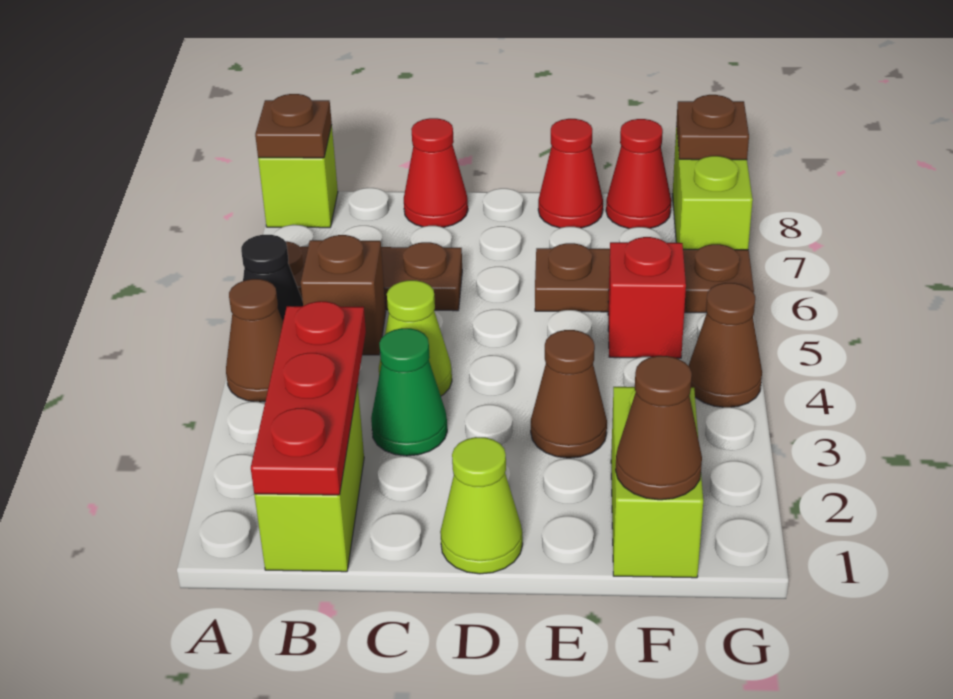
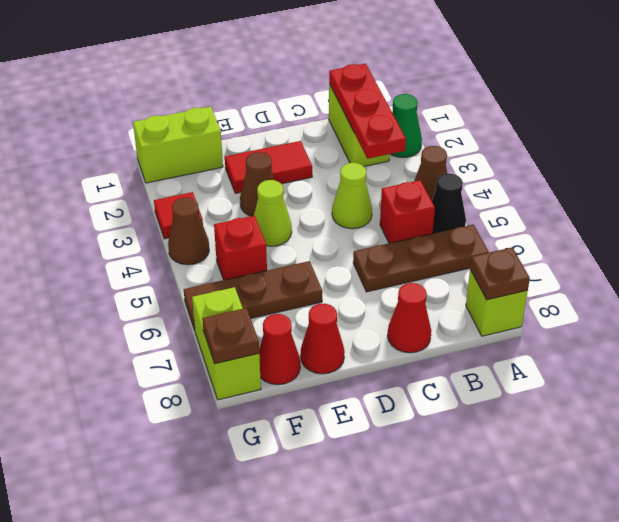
brown 1x1 brick [301,235,386,355] -> red 1x1 brick [380,180,435,243]
green 1x1 cone [371,328,447,456] -> green 1x1 cone moved to [391,94,422,158]
lime 1x1 cone [440,437,523,574] -> lime 1x1 cone moved to [254,180,292,246]
none -> red 1x2 tile [225,141,312,193]
lime 1x2 brick [611,387,703,578] -> lime 1x2 brick turned to [133,107,223,183]
brown 1x1 cone [615,356,702,500] -> none
none -> red 1x1 tile [154,192,203,239]

